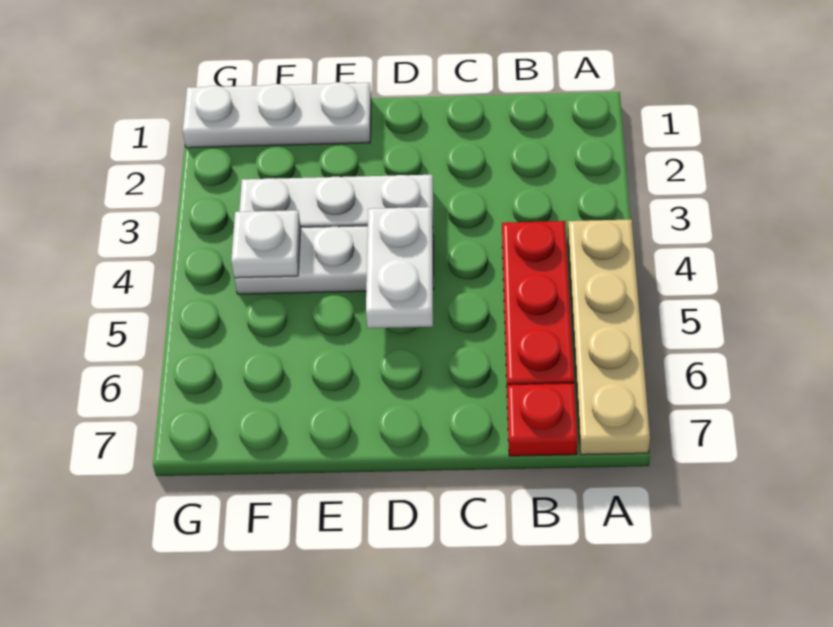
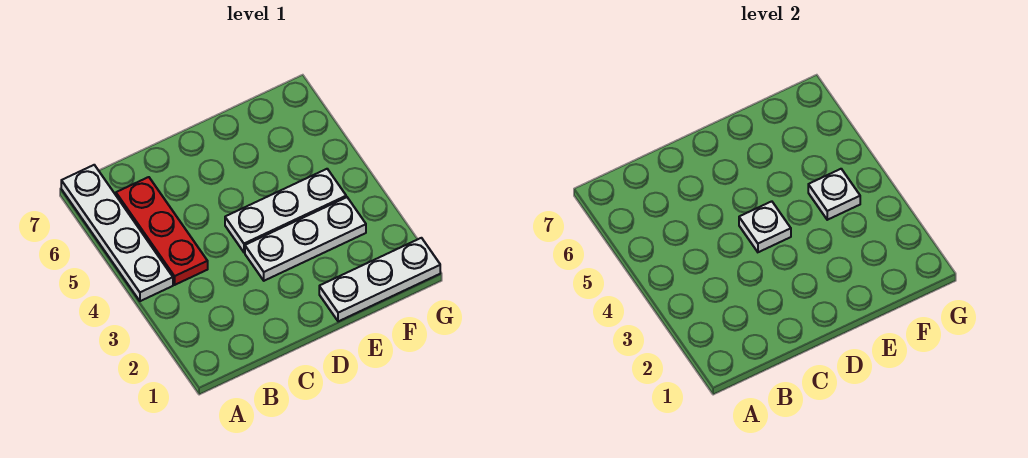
tan 1x4 plate [568,219,650,455] -> white 1x4 plate [61,165,173,301]
red 1x1 plate [507,383,578,456] -> none
white 1x2 plate [366,207,433,328] -> white 1x1 plate [739,201,791,252]

